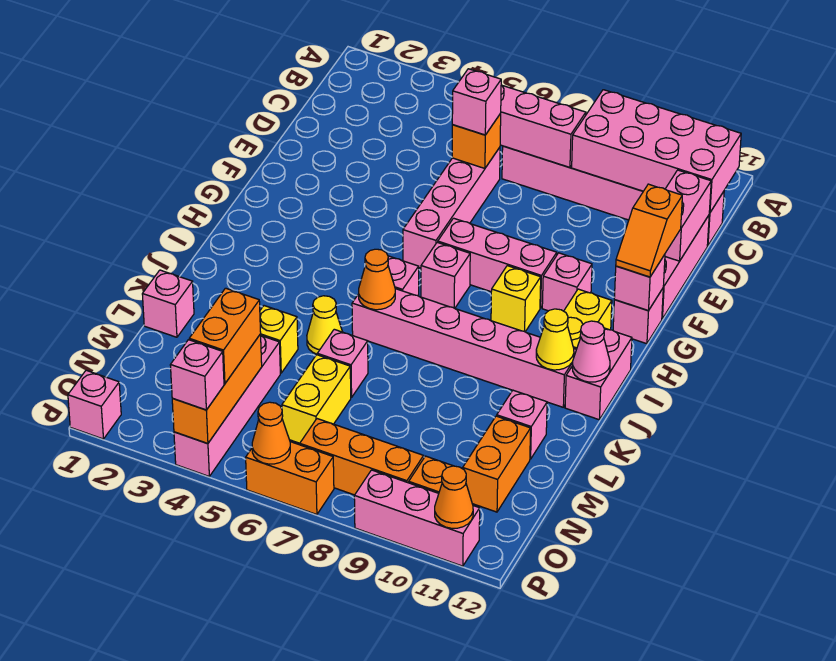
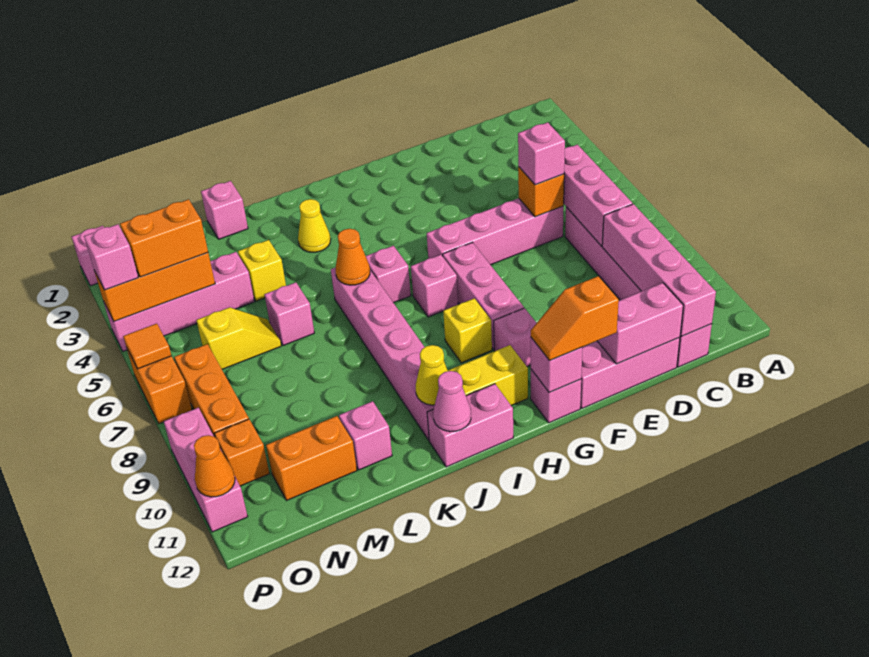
pink 2x4 brick [572,90,741,213] -> pink 1x4 brick [602,204,716,336]
yellow 1x1 cone [307,296,342,354] -> yellow 1x1 cone moved to [298,199,331,252]
yellow 1x2 brick [282,355,351,443] -> yellow 1x2 slope [196,307,281,369]
orange 1x1 cone [252,402,290,464] -> orange 1x1 tile [123,324,171,369]

